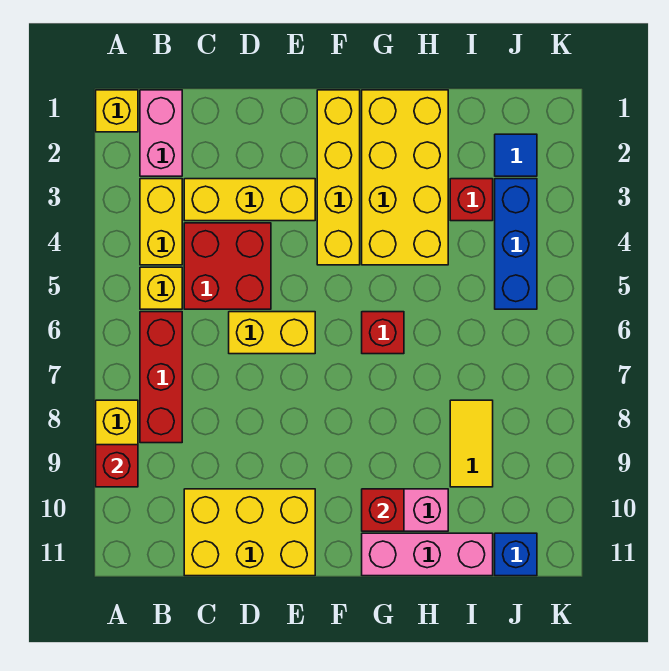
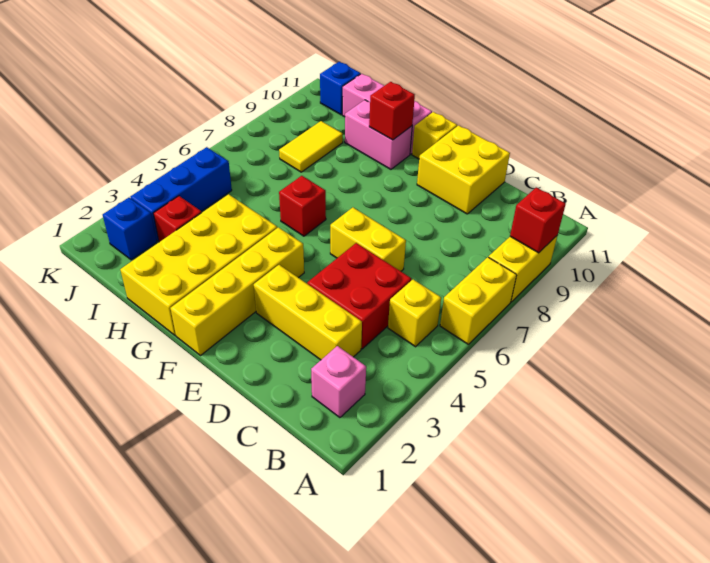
yellow 1x1 brick [96,90,138,132] -> yellow 1x1 brick moved to [412,112,457,159]
pink 1x2 brick [140,90,182,176] -> pink 1x1 brick [311,346,366,418]
yellow 1x2 brick [140,179,182,265] -> yellow 1x2 brick moved to [440,257,517,344]
red 1x3 brick [140,312,182,443] -> none
yellow 2x3 brick [184,489,315,576] -> yellow 2x2 brick [417,125,510,214]
blue 1x1 tile [495,134,537,176] -> blue 1x1 brick [103,198,157,260]

